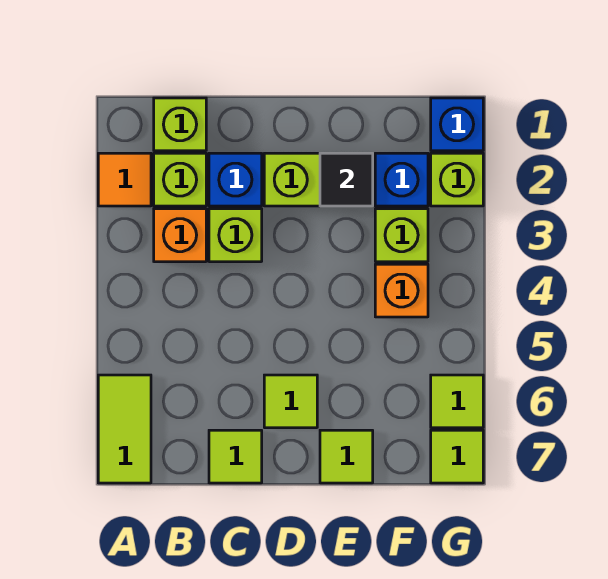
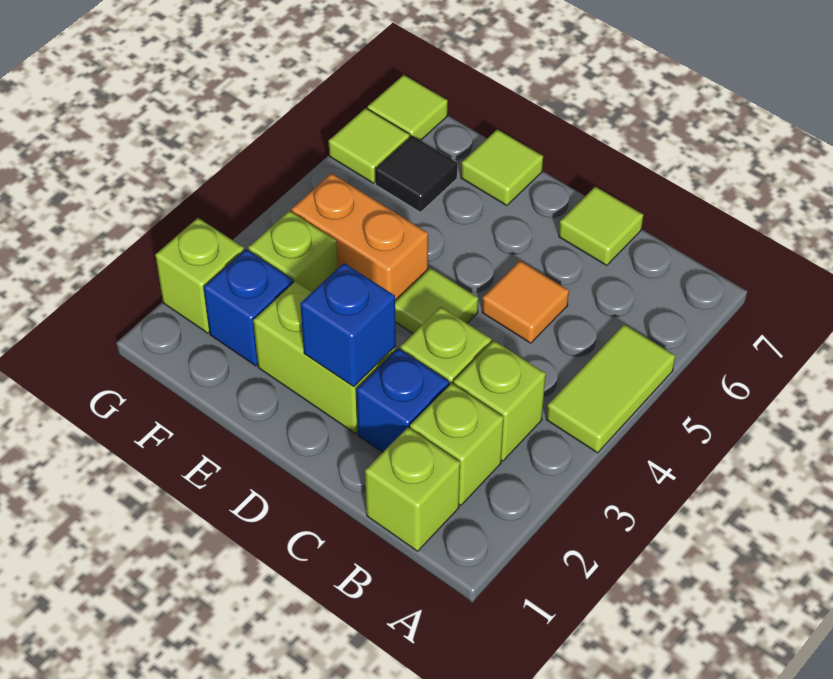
orange 1x1 tile [98,153,151,206] -> orange 1x1 tile moved to [482,261,569,343]
lime 1x2 tile [98,375,151,483] -> lime 1x2 tile moved to [546,324,675,453]
orange 1x1 brick [154,209,206,262] -> lime 1x1 brick [454,341,546,461]
lime 1x1 tile [264,375,317,428] -> lime 1x1 tile moved to [395,268,478,333]
black 1x1 tile [320,153,373,206] -> black 1x1 tile moved to [375,136,457,212]
orange 1x1 brick [375,264,428,317] -> orange 1x2 brick [292,173,428,301]
blue 1x1 brick [431,98,483,151] -> blue 1x1 brick moved to [300,263,396,387]

